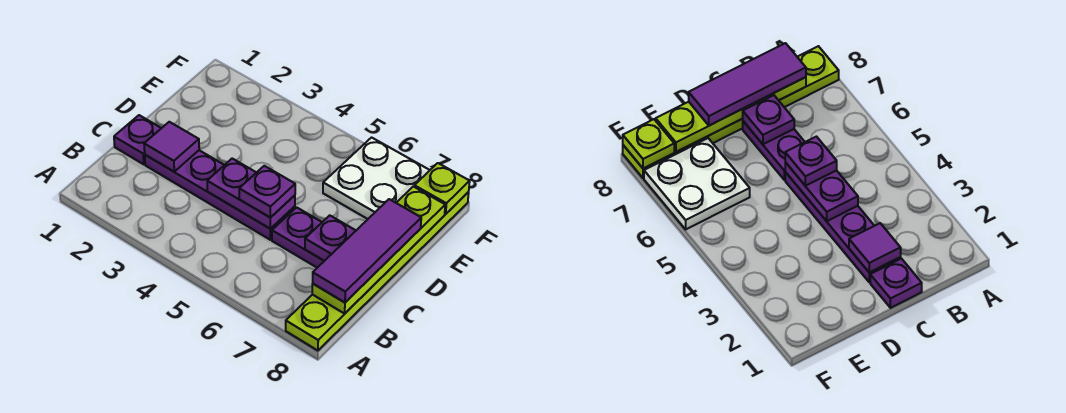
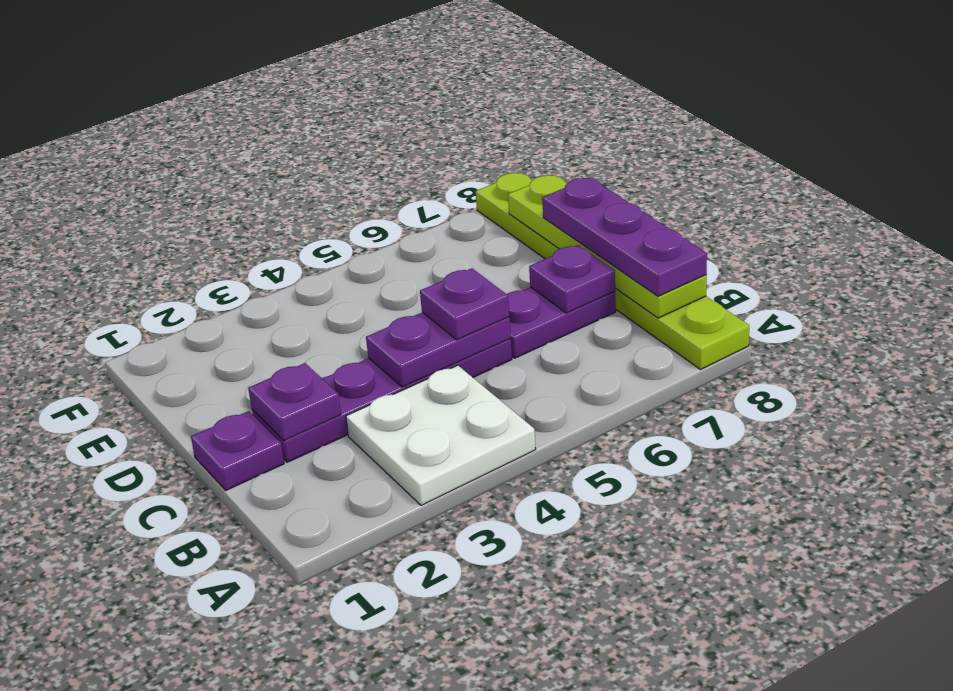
purple 1x3 tile [313,199,421,302] -> purple 1x3 plate [542,178,707,296]
purple 1x1 tile [144,122,199,172] -> purple 1x1 plate [248,363,341,441]
white 2x2 plate [323,138,430,219] -> white 2x2 plate moved to [346,365,536,505]
lime 1x1 plate [414,163,470,214] -> none

